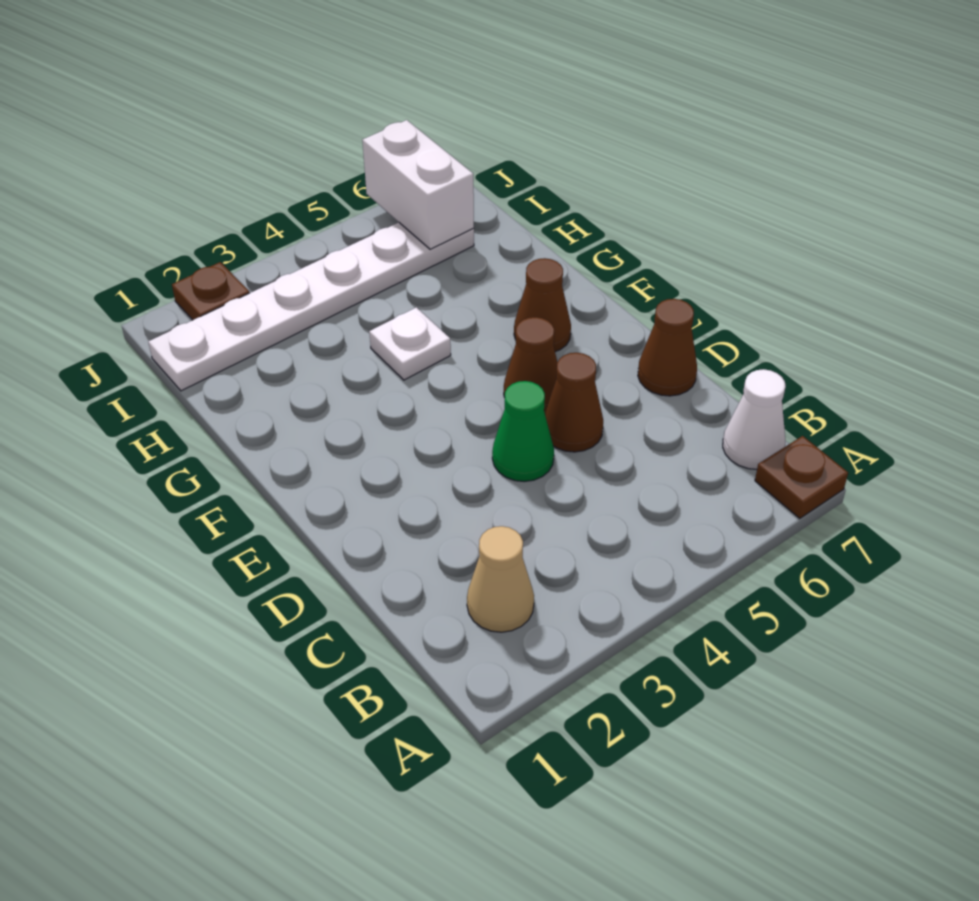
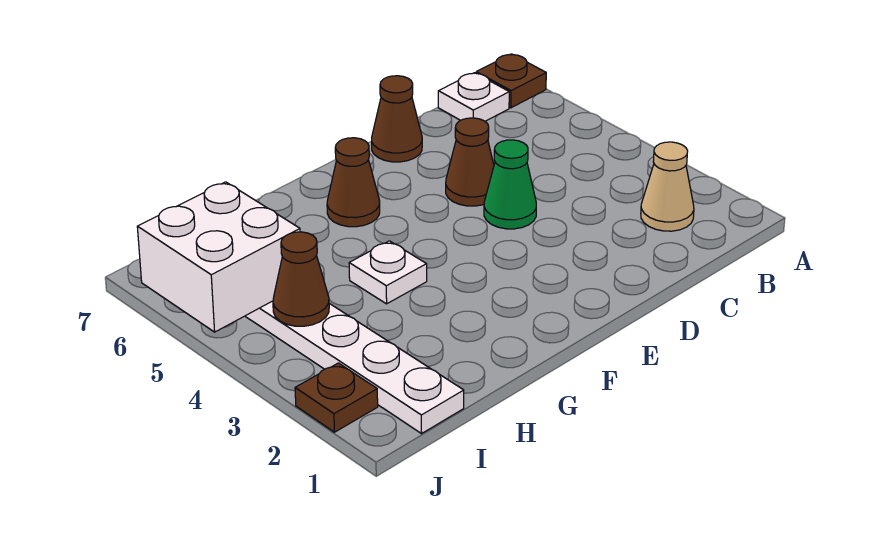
white 1x1 cone [723,369,786,469] -> white 1x1 plate [438,73,509,121]
brown 1x1 cone [504,317,557,412] -> brown 1x1 cone moved to [273,232,329,326]
white 1x2 brick [362,120,474,249] -> white 2x2 brick [137,182,300,332]

